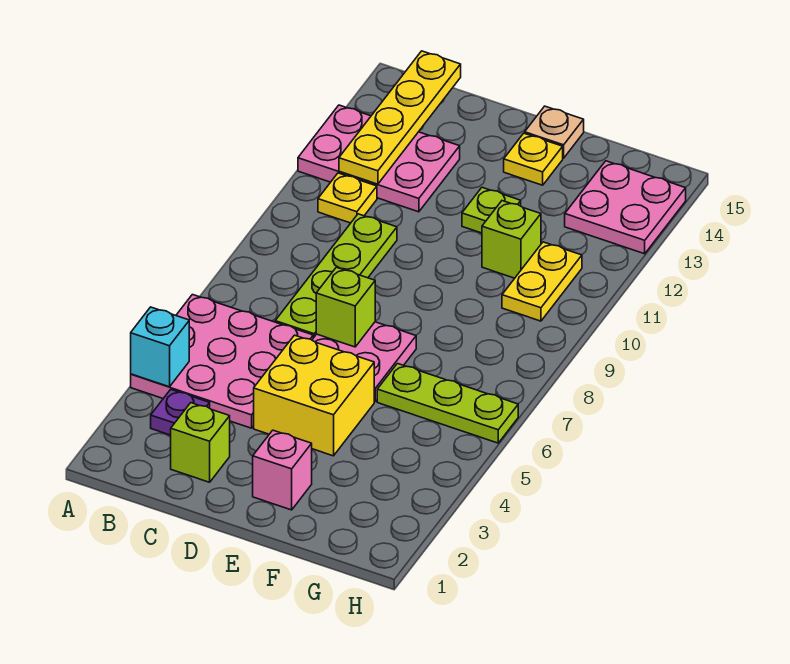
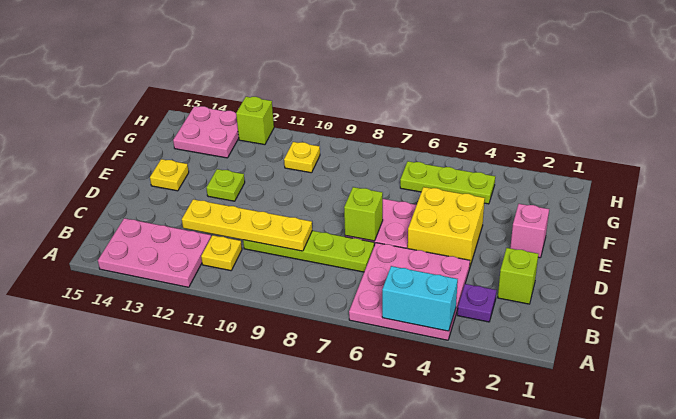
cyan 1x1 brick [131,307,189,387] -> cyan 1x2 brick [382,266,458,331]
pink 2x3 plate [298,105,460,212] -> pink 2x3 plate turned to [98,218,211,287]
yellow 1x4 plate [339,51,461,184] -> yellow 1x4 plate moved to [182,199,312,251]
tan 1x1 plate [525,106,584,158] -> none
lime 1x3 plate [377,364,518,443] -> lime 1x3 plate turned to [400,161,495,204]
lime 1x1 brick [482,201,541,278] -> lime 1x1 brick moved to [236,97,274,145]
yellow 1x2 plate [502,242,582,321] -> yellow 1x1 plate [284,142,320,173]

